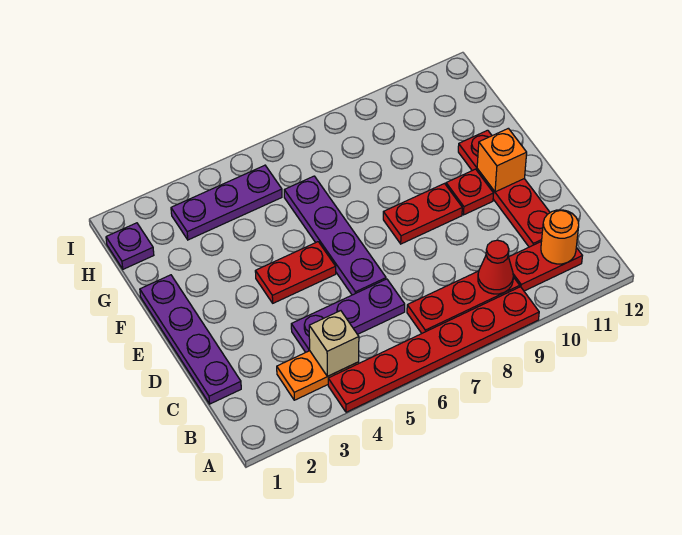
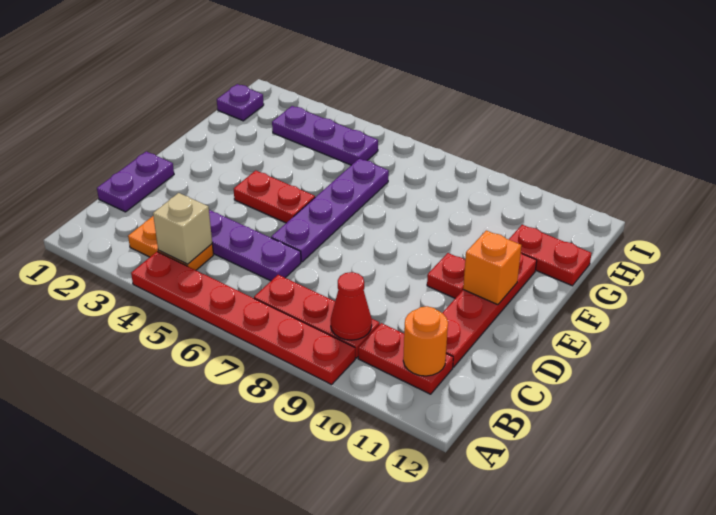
purple 1x4 plate [140,275,241,404] -> purple 1x2 plate [97,151,174,212]
red 1x2 plate [383,184,462,244] -> red 1x2 plate moved to [509,225,592,286]

